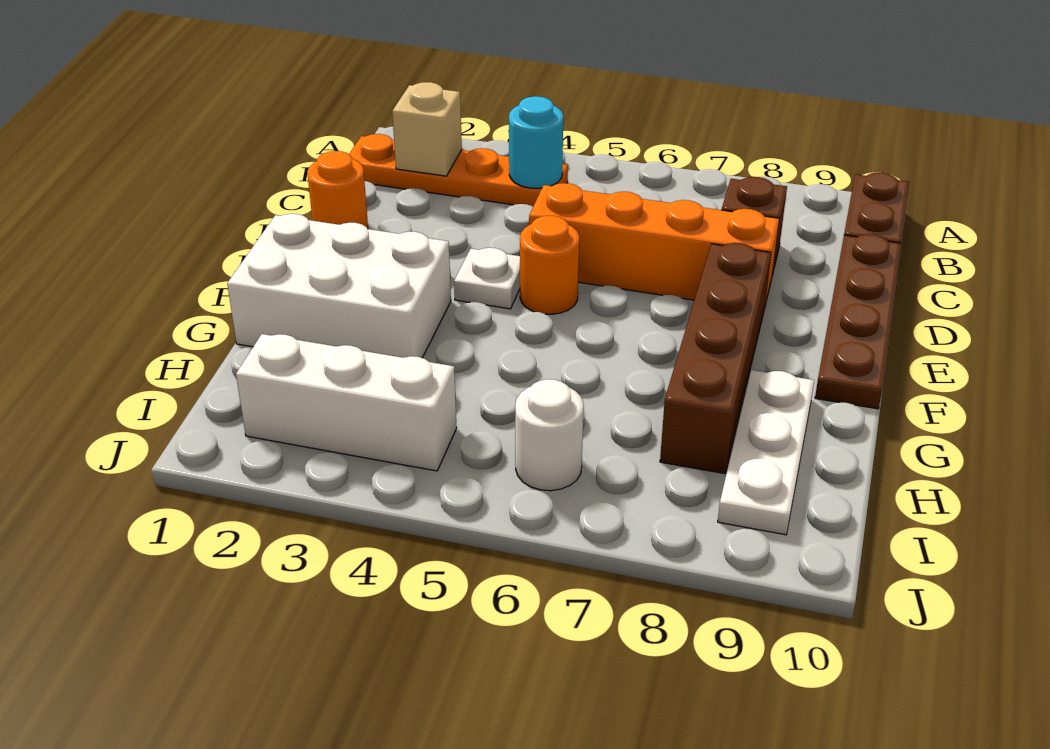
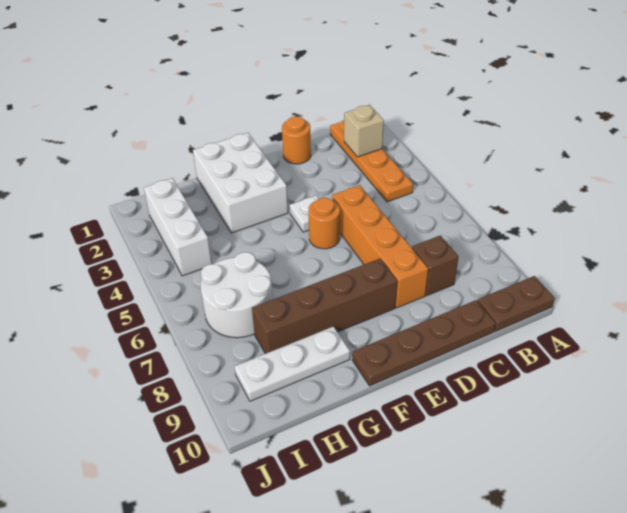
cyan 1x1 round brick [509,96,563,188] -> none
white 1x1 round brick [515,379,584,491] -> white 2x2 round brick [201,252,273,338]

